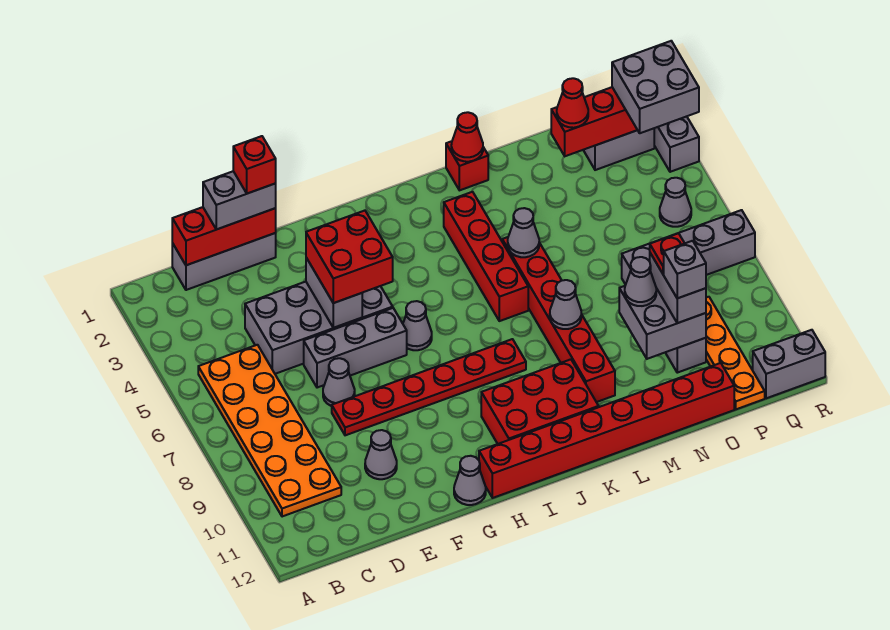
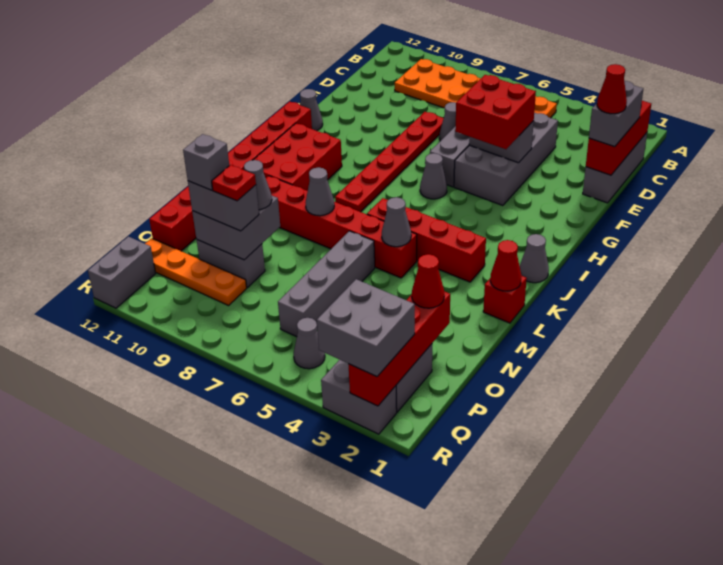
red 1x1 brick [233,136,276,194] -> red 1x1 cone [597,64,627,114]
grey 1x1 cone [365,430,397,479] -> grey 1x1 cone moved to [520,234,549,283]
grey 1x4 brick [622,210,755,285] -> grey 1x4 brick moved to [278,231,375,337]

